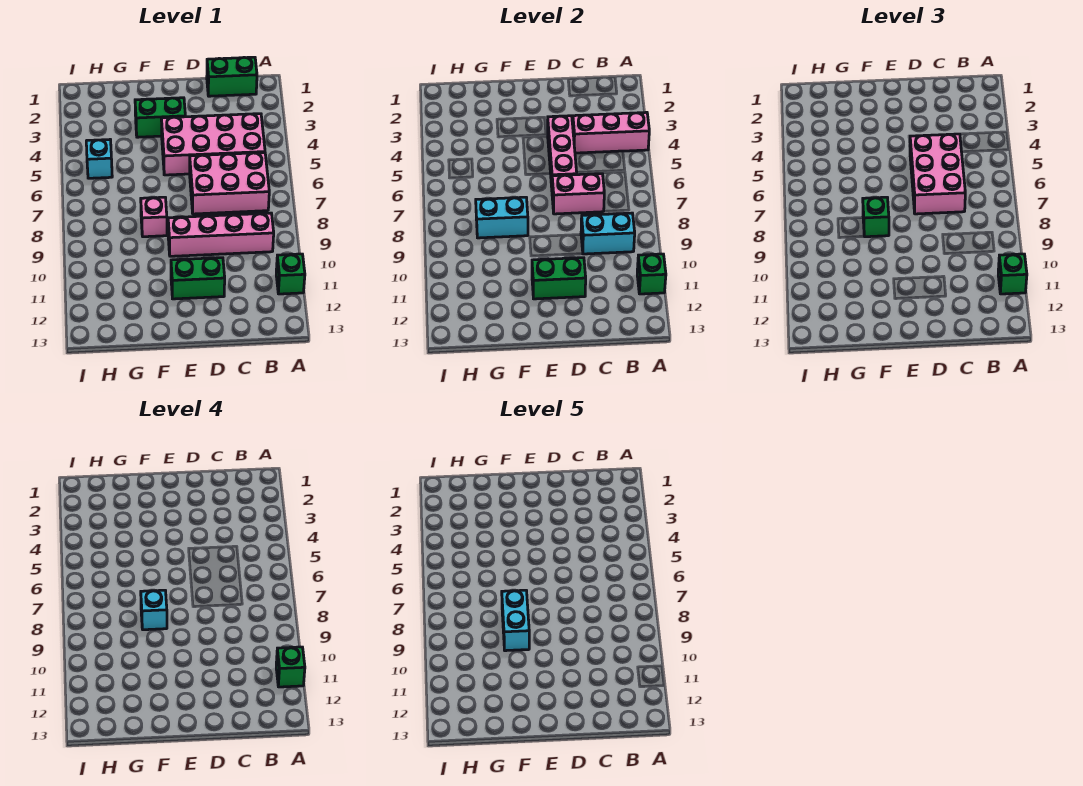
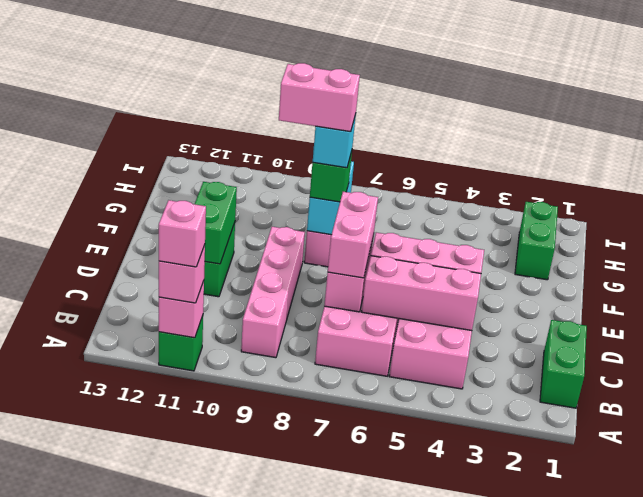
pink 1x3 brick [573,112,649,153] -> pink 1x3 brick turned to [362,256,481,331]
green 1x1 brick [637,254,666,294] -> pink 1x1 brick [159,281,204,338]
green 1x1 brick [998,254,1027,294] -> pink 1x1 brick [159,245,205,303]
green 1x1 brick [276,647,305,687] -> pink 1x1 brick [159,200,206,267]
cyan 1x2 brick [581,213,635,254] -> none
pink 2x3 brick [910,134,965,214] -> pink 1x2 brick [328,192,378,278]
green 1x2 brick [135,98,185,137] -> green 1x2 brick moved to [515,202,558,280]
cyan 1x2 brick [502,590,529,651] -> pink 1x2 brick [279,63,360,132]
cyan 1x1 brick [86,140,112,178] -> none

